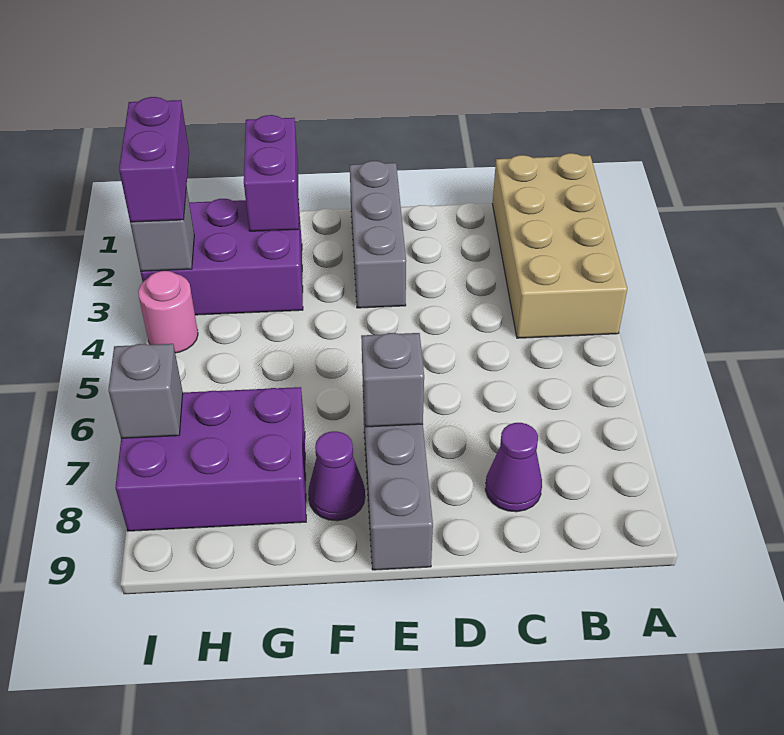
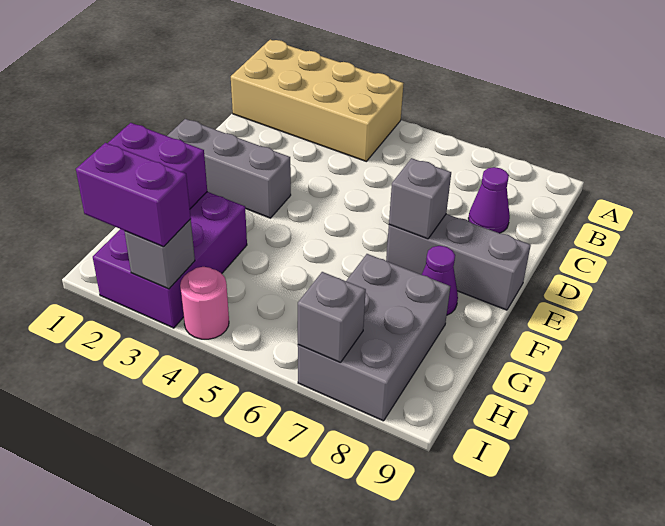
purple 2x3 brick [115,387,306,531] -> grey 2x3 brick [298,254,450,421]

